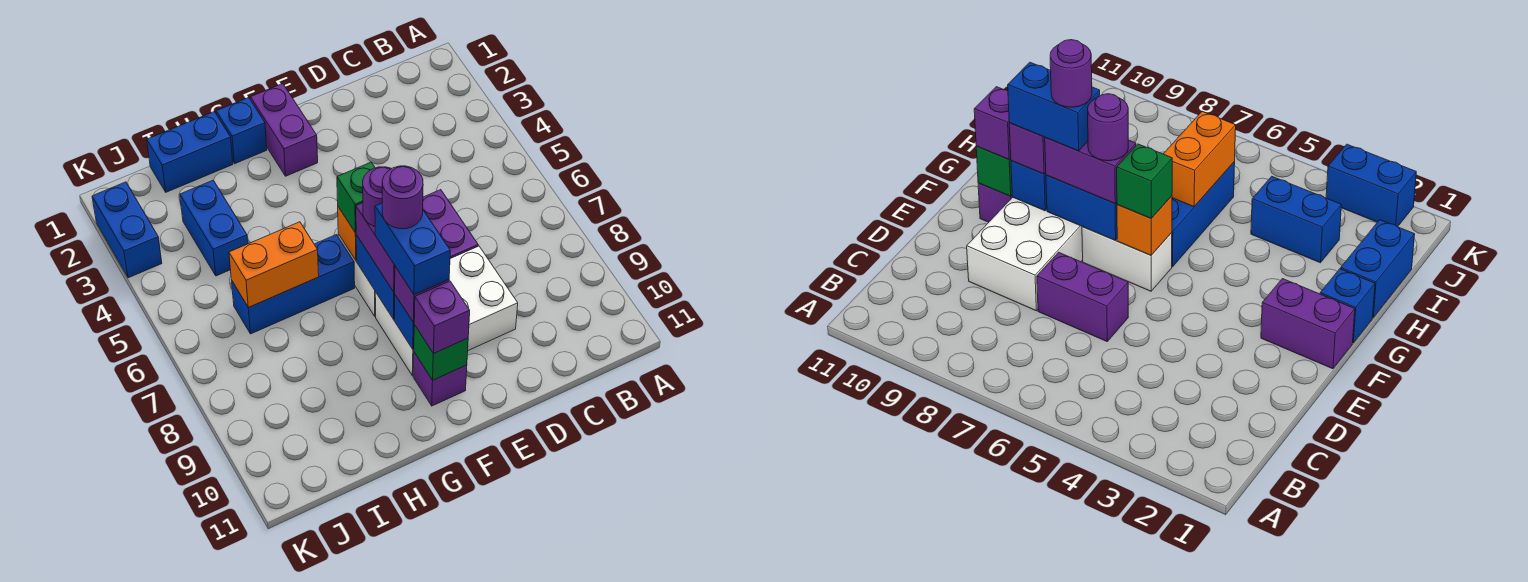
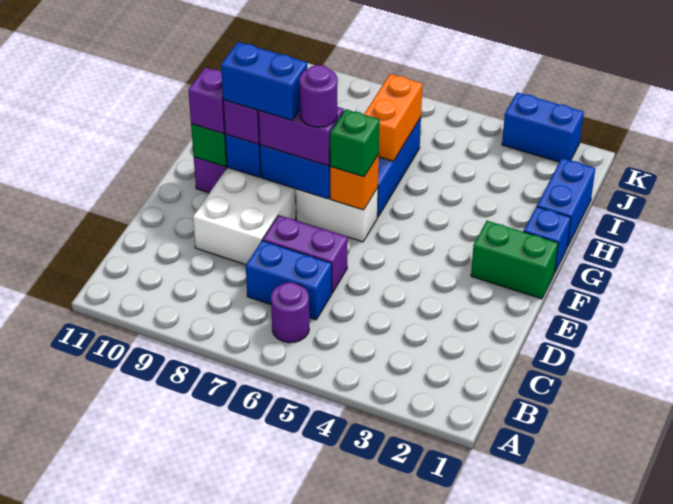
purple 1x2 brick [251,84,318,176] -> green 1x2 brick [471,221,558,299]
purple 1x1 round brick [382,166,423,229] -> purple 1x1 round brick moved to [271,282,309,343]
blue 1x2 brick [180,180,248,276] -> blue 1x2 brick moved to [246,240,332,320]

